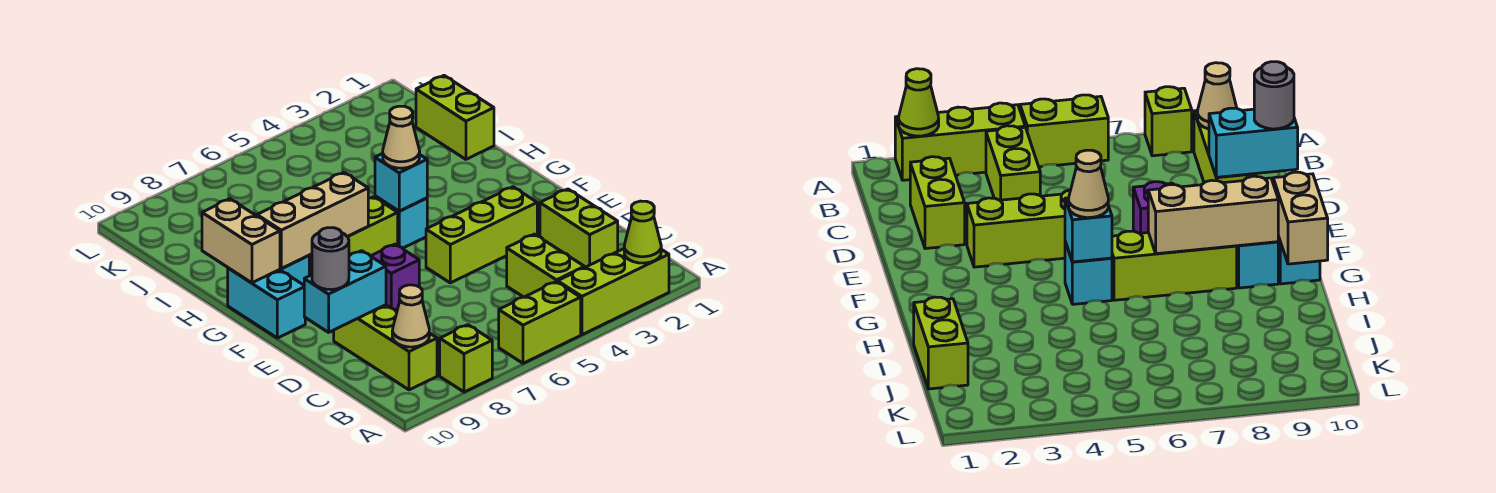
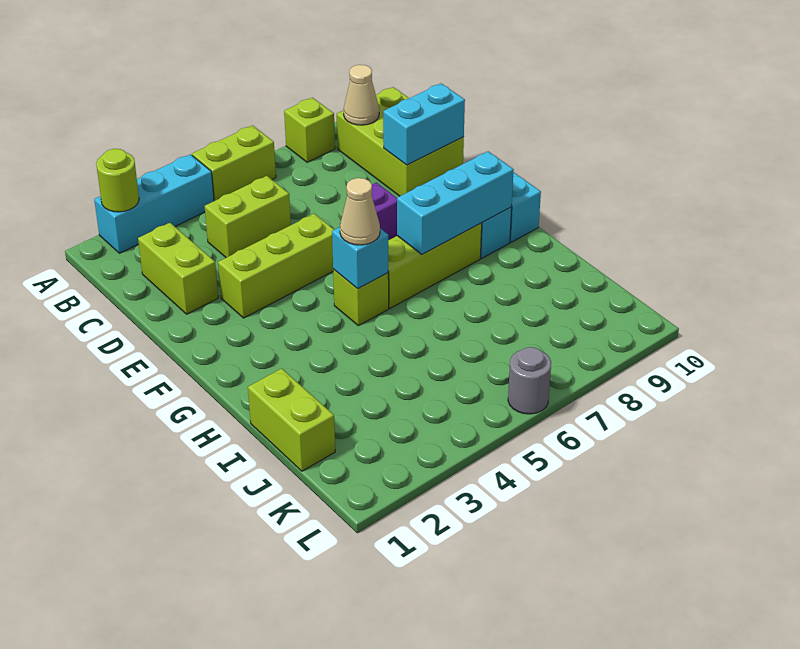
lime 1x3 brick [558,249,669,335] -> cyan 1x3 brick [94,154,214,253]
lime 1x1 cone [624,201,661,263] -> lime 1x1 round brick [96,149,139,212]
lime 1x2 brick [507,234,584,297] -> lime 1x2 brick turned to [205,176,291,258]
lime 1x3 brick [334,305,437,390] -> lime 2x3 brick [336,87,464,196]
grey 1x1 round brick [312,228,349,290] -> grey 1x1 round brick moved to [508,347,551,414]
cyan 1x1 brick [375,196,427,248] -> lime 1x1 brick [333,269,389,326]
tan 1x3 brick [257,172,368,269] -> cyan 1x3 brick [397,151,514,254]
tan 1x2 brick [202,199,280,283] -> none

